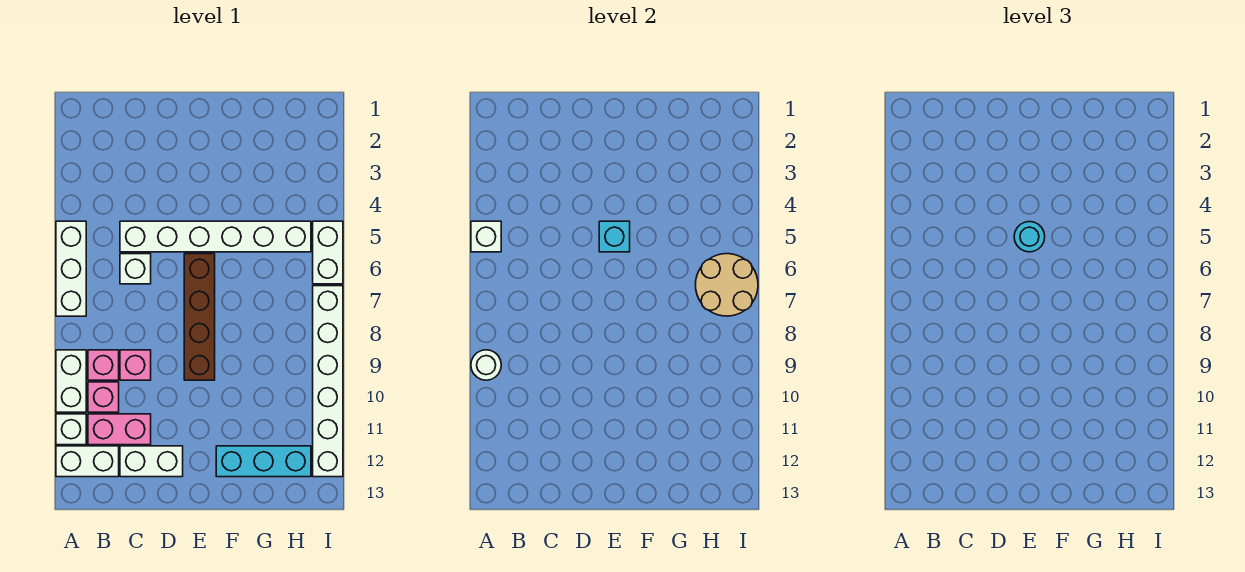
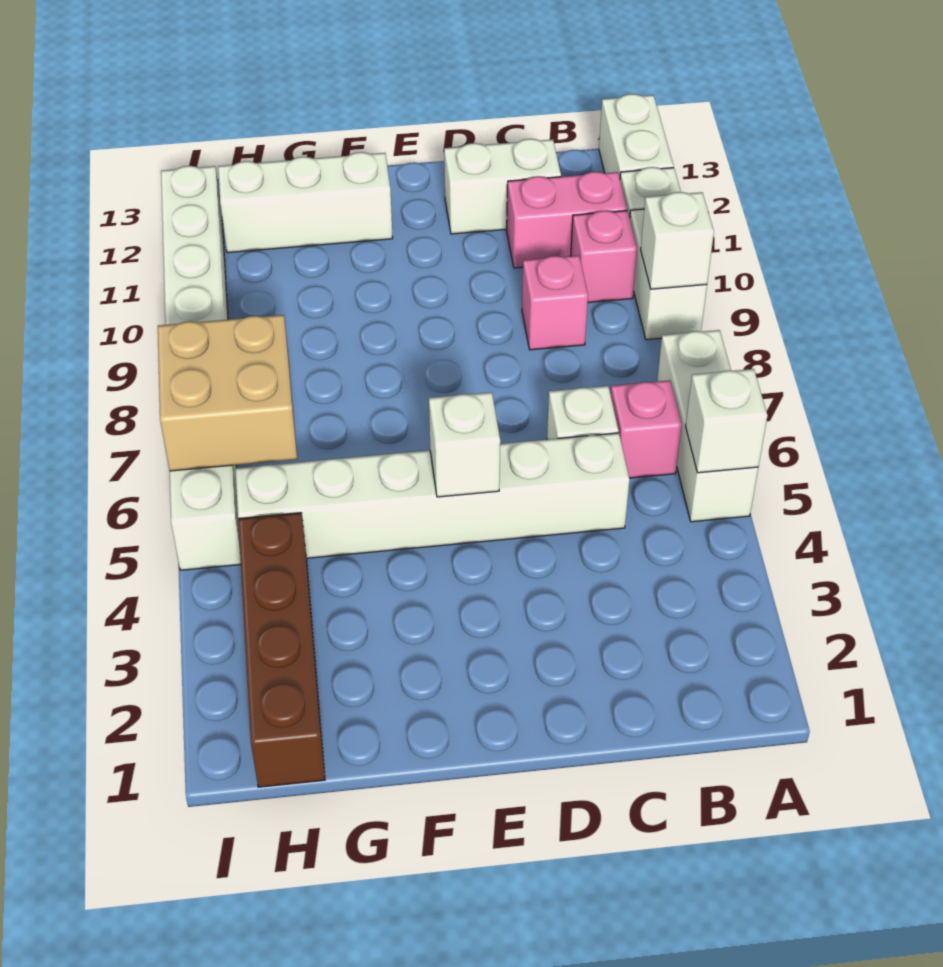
white 1x1 round brick [471,350,501,380] -> white 1x1 brick [641,192,714,289]
white 1x2 brick [56,446,119,477] -> white 1x2 brick turned to [599,94,674,178]
pink 1x1 brick [88,350,119,380] -> pink 1x1 brick moved to [611,380,682,478]
cyan 1x1 brick [599,221,630,252] -> white 1x1 brick [429,392,500,497]
cyan 1x1 round brick [1014,222,1045,252] -> none
brown 1x4 brick [184,254,215,380] -> brown 1x4 brick moved to [238,513,325,787]
cyan 1x3 brick [216,446,311,477] -> white 1x3 brick [218,152,393,253]
tan 2x2 round brick [696,254,758,316] -> tan 2x2 brick [158,315,297,471]

